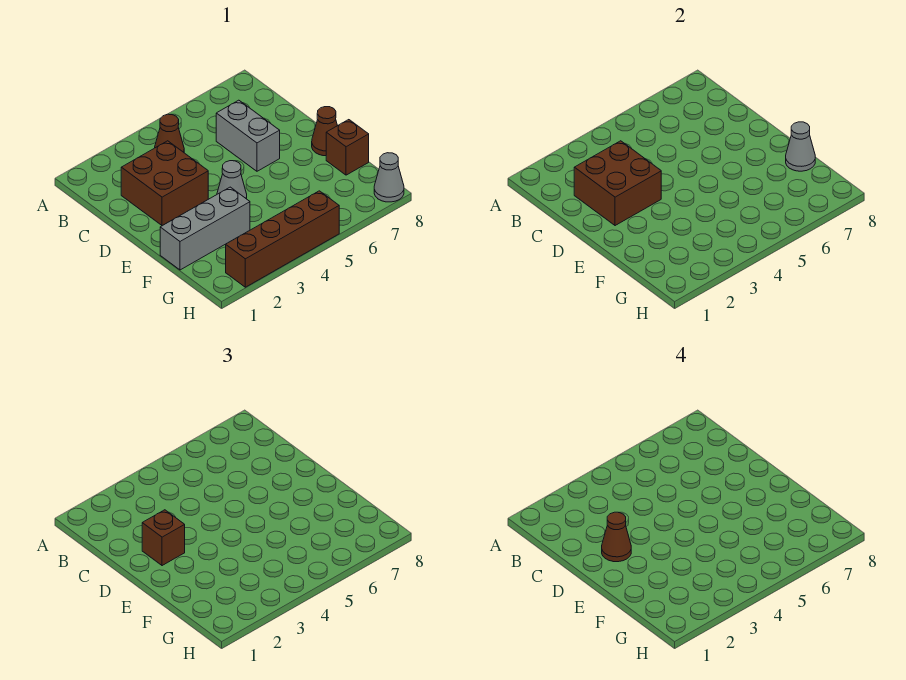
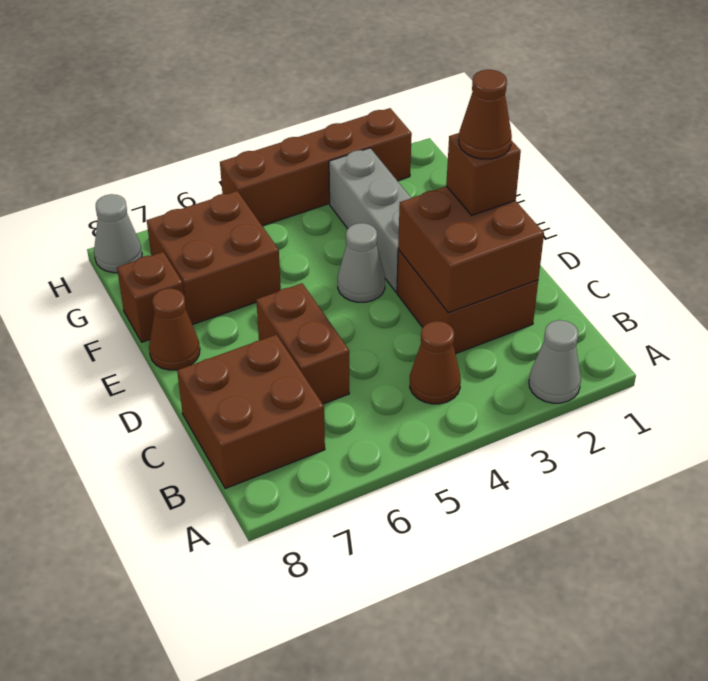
none -> brown 2x2 brick [177,335,325,489]
grey 1x2 brick [216,100,280,171] -> brown 1x2 brick [256,283,349,404]
grey 1x3 brick [160,187,250,270] -> grey 1x3 brick turned to [329,148,411,292]
none -> brown 2x2 brick [147,191,281,325]
grey 1x1 cone [786,122,815,171] -> grey 1x1 cone moved to [529,320,581,403]

